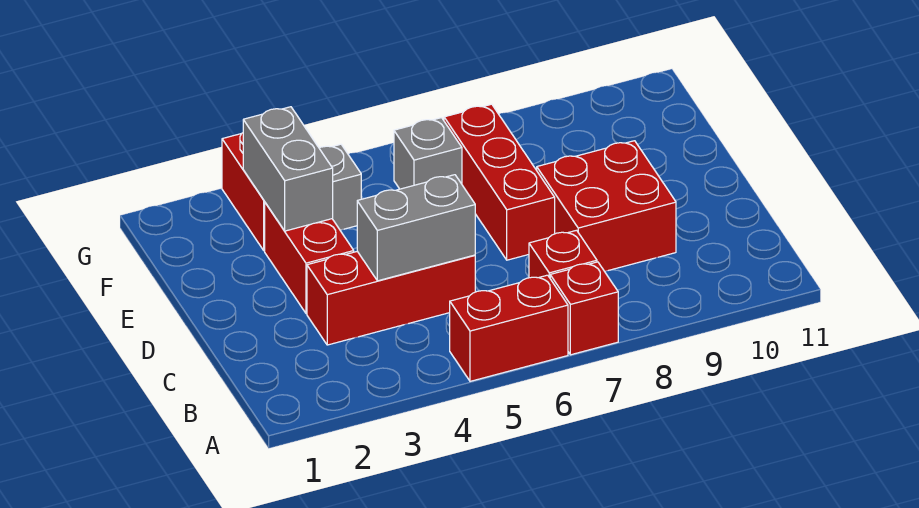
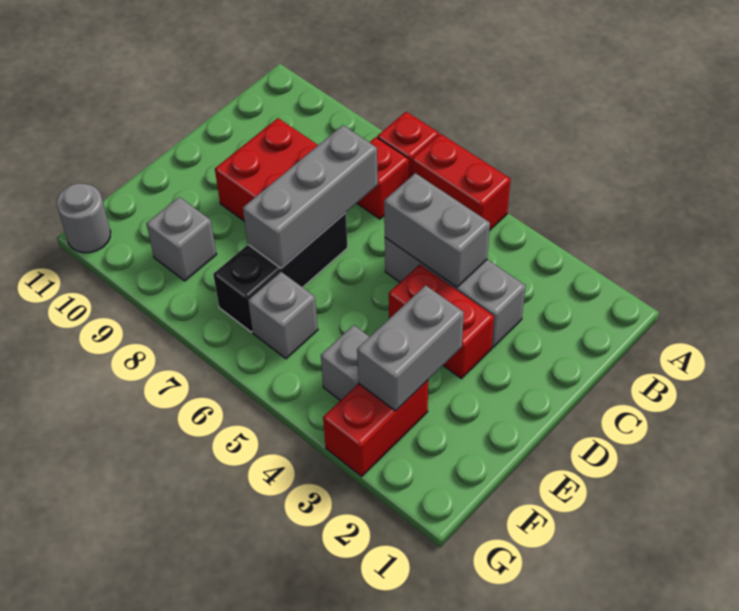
red 1x3 brick [307,251,475,345] -> grey 1x3 brick [385,238,526,348]
none -> grey 1x3 brick [243,125,378,268]
red 1x2 brick [265,203,354,313] -> red 1x2 brick turned to [389,265,494,378]
red 1x3 brick [444,104,555,260] -> black 1x3 brick [213,213,348,332]
none -> grey 1x1 brick [146,197,217,281]
none -> grey 1x1 round brick [57,183,111,253]

